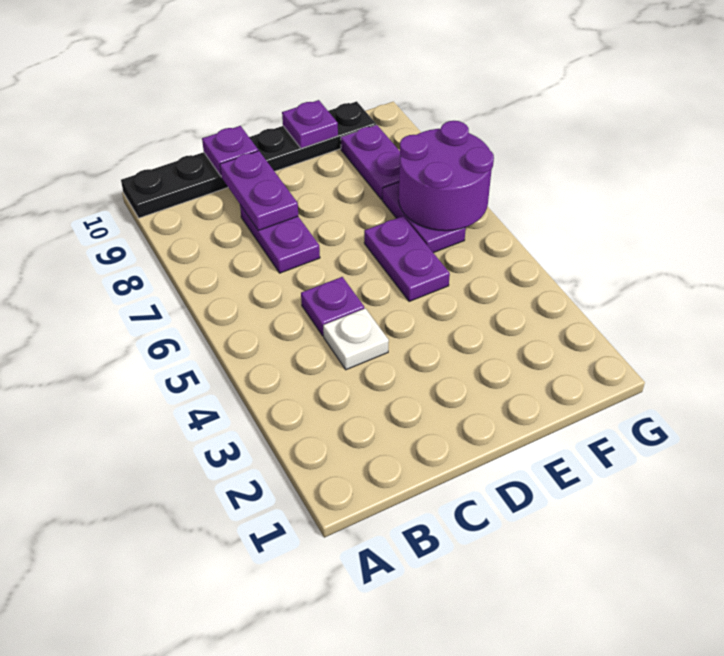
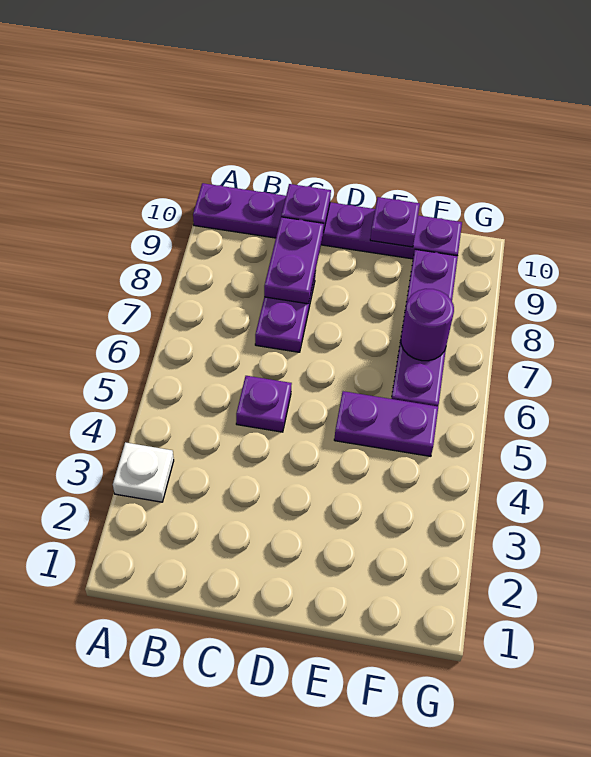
black 1x6 plate [121,101,376,218] -> purple 1x6 plate [193,183,462,259]
white 1x1 plate [323,308,389,370] -> white 1x1 plate moved to [113,442,174,502]
purple 1x2 plate [364,216,450,302] -> purple 1x2 plate turned to [334,391,438,456]
purple 2x2 round brick [399,121,494,231] -> purple 1x1 round brick [401,289,454,361]

